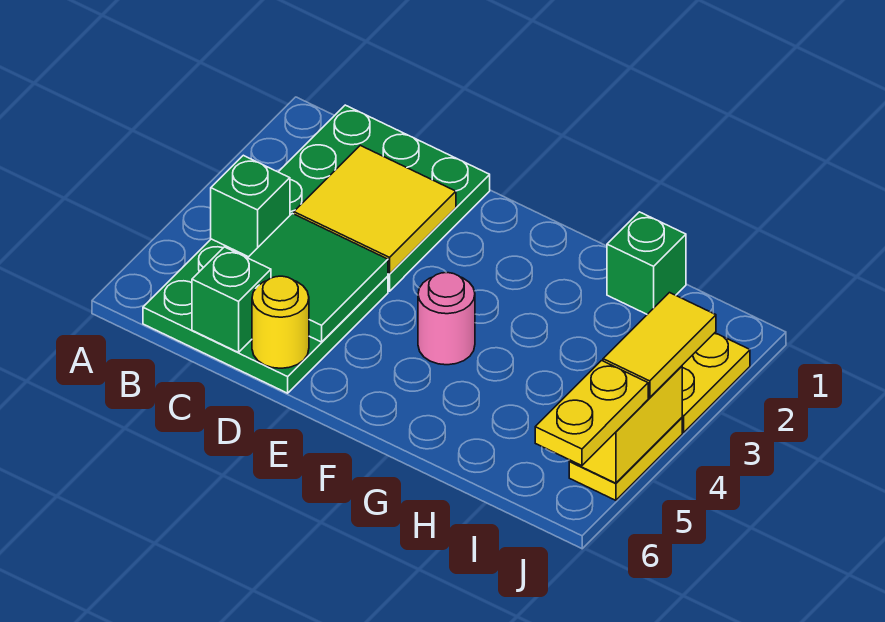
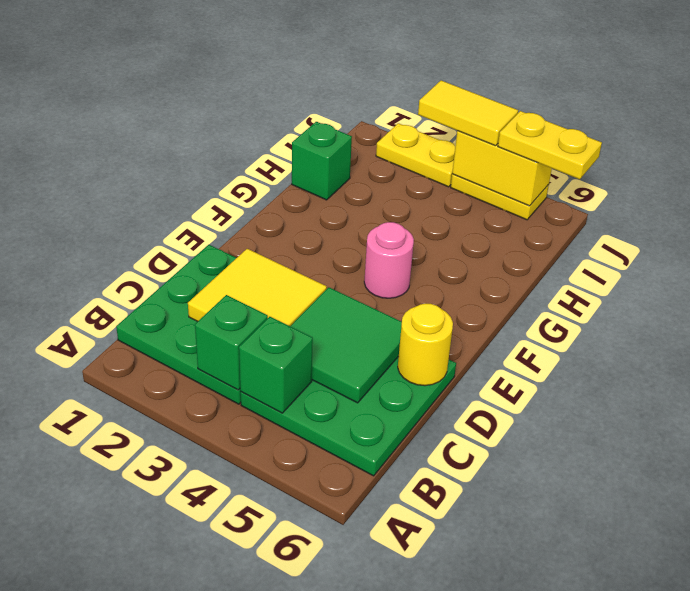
green 1x1 brick [192,247,271,352] -> green 1x1 brick moved to [195,295,268,390]

